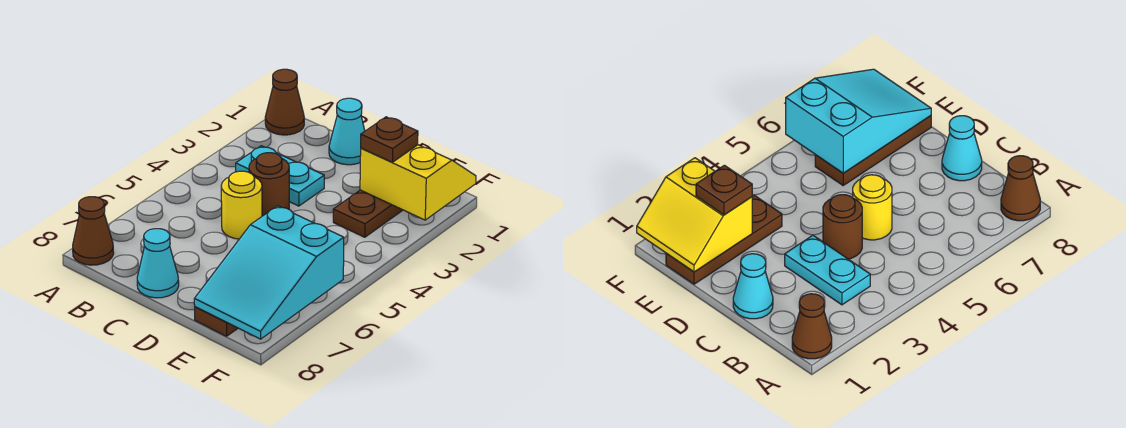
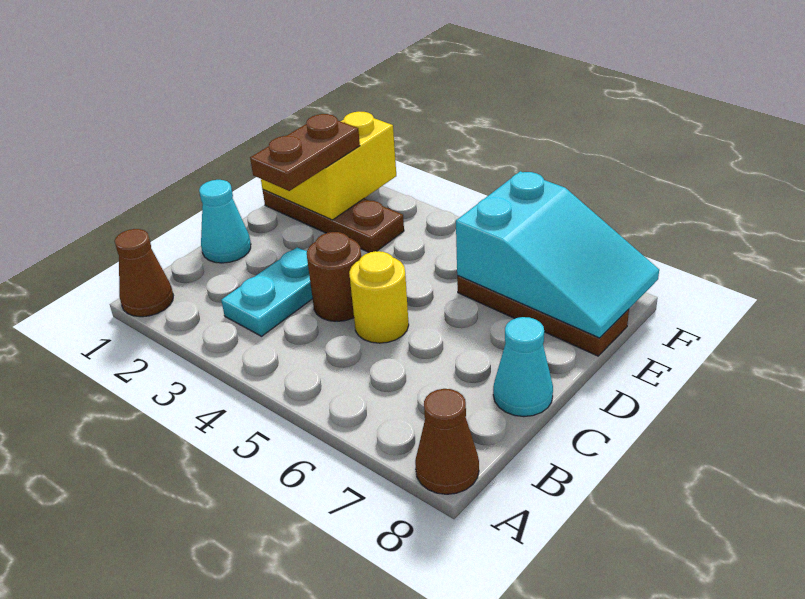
brown 1x1 plate [361,117,418,162] -> brown 1x2 plate [250,114,360,191]

